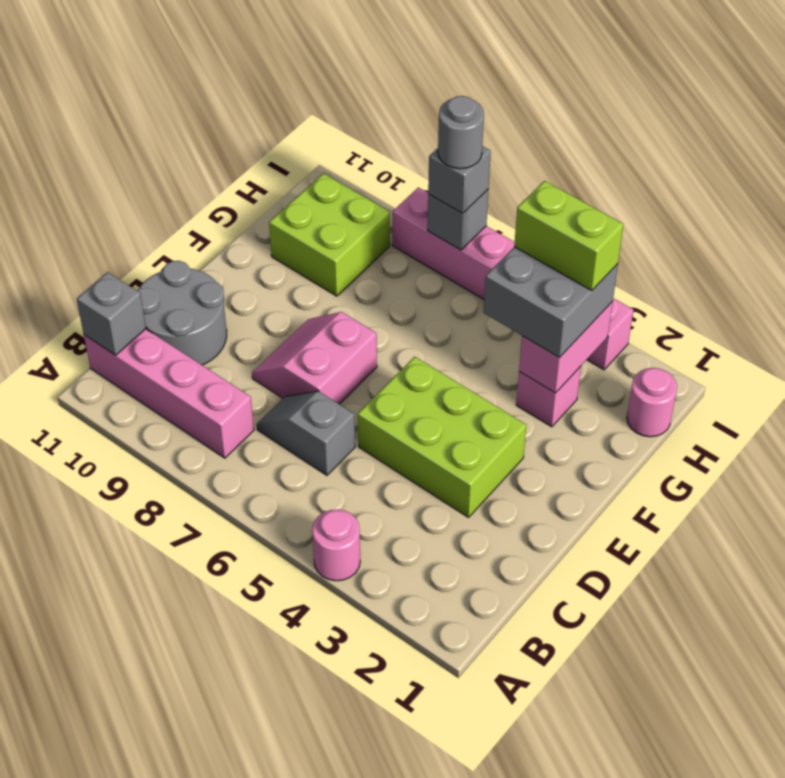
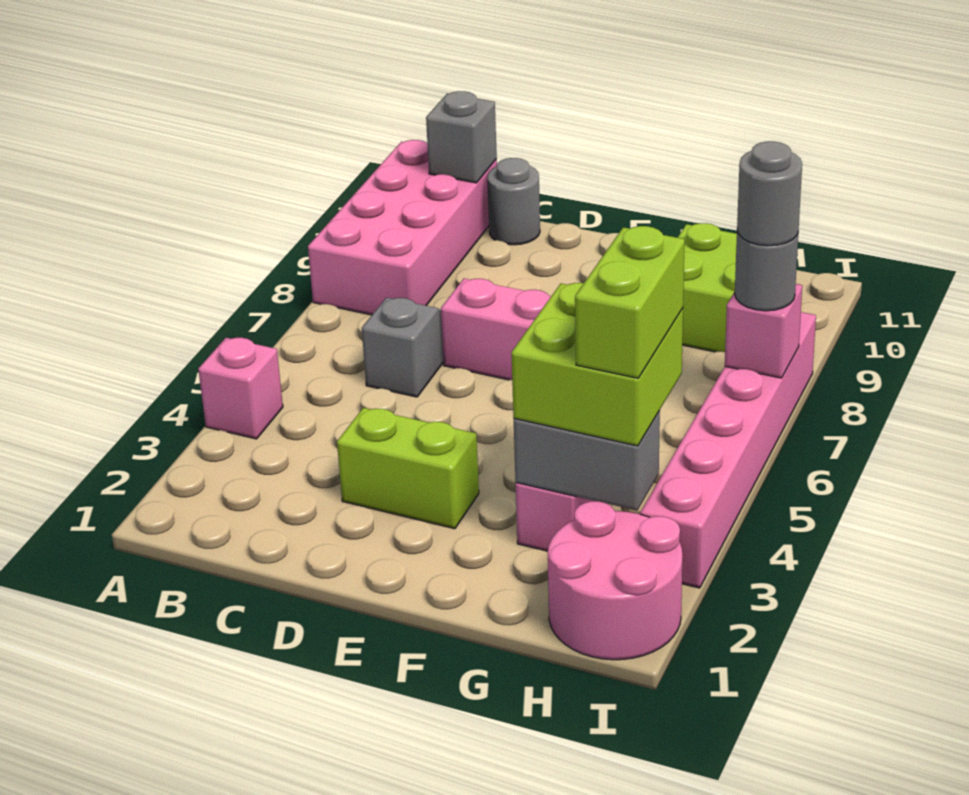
pink 1x1 round brick [312,509,360,581] -> pink 1x1 brick [198,338,283,439]
pink 1x4 brick [84,329,254,458] -> pink 2x4 brick [308,140,497,315]
grey 2x2 round brick [137,261,227,365] -> grey 1x1 round brick [487,158,540,245]
lime 2x3 brick [358,357,526,517] -> lime 1x2 brick [337,408,479,529]
pink 1x2 brick [519,302,613,393] -> grey 1x2 brick [514,411,660,511]
grey 2x2 brick [483,247,618,357] -> lime 2x2 brick [511,283,683,446]
pink 1x1 round brick [627,368,677,437] -> pink 2x2 round brick [548,501,682,660]
grey 1x1 brick [428,190,488,250] -> pink 1x1 brick [725,284,802,378]
grey 1x1 brick [428,146,491,213] -> grey 1x1 round brick [735,231,799,311]

